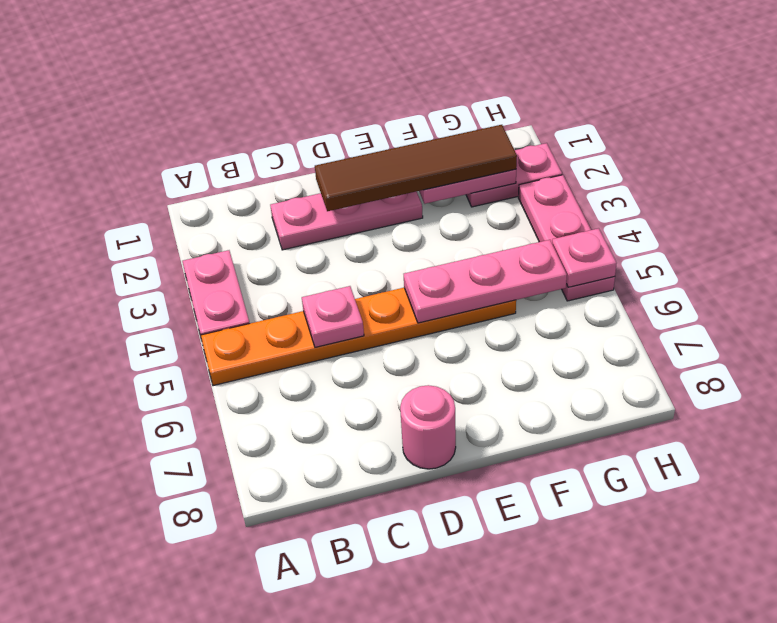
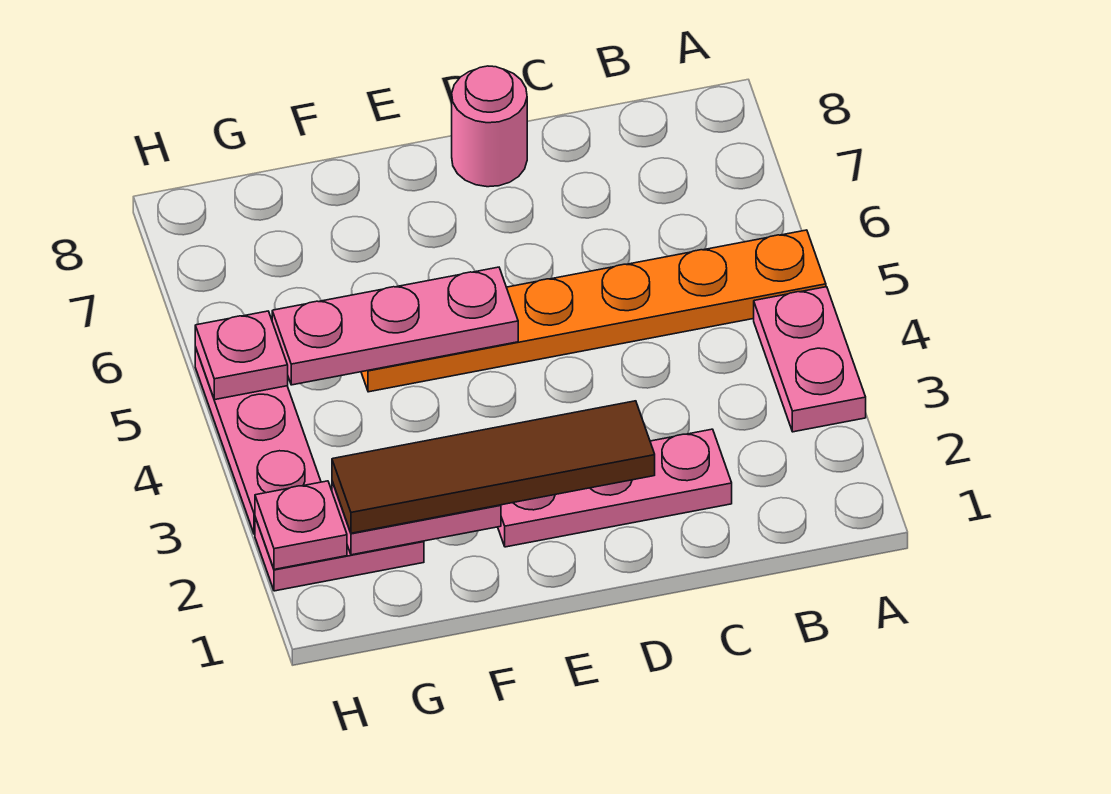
pink 1x1 plate [302,286,364,347] -> pink 1x1 plate moved to [255,481,347,569]

